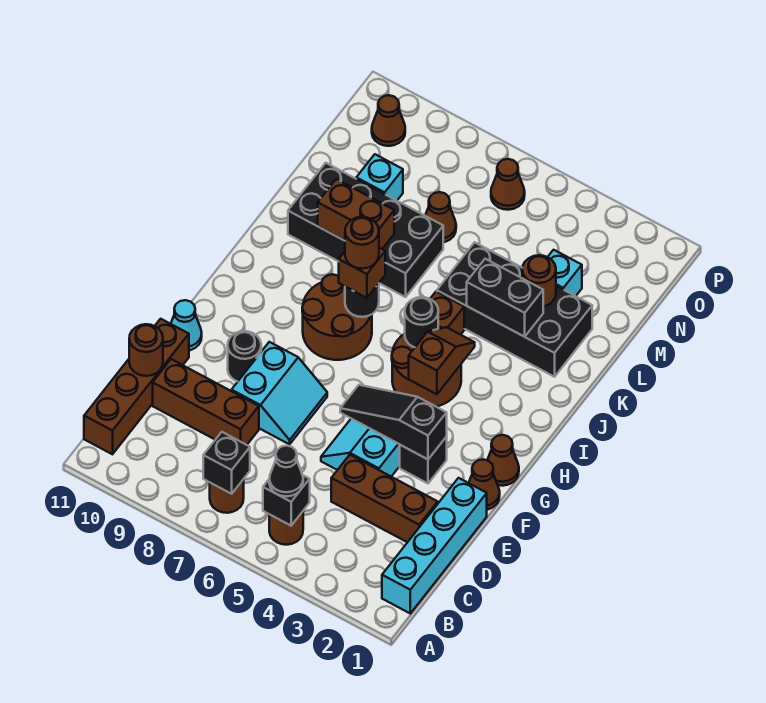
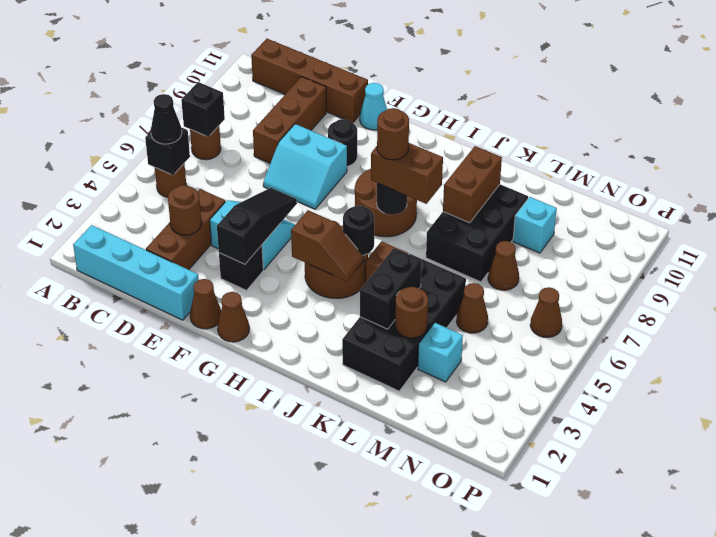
brown 1x1 round brick [129,324,163,376] -> brown 1x1 round brick moved to [168,185,201,235]
brown 1x1 brick [339,248,385,298] -> brown 1x2 brick [371,143,443,204]
black 2x4 brick [288,163,443,297] -> black 2x3 brick [426,184,528,282]
brown 1x1 cone [372,95,405,146] -> brown 1x1 cone moved to [456,283,488,333]

